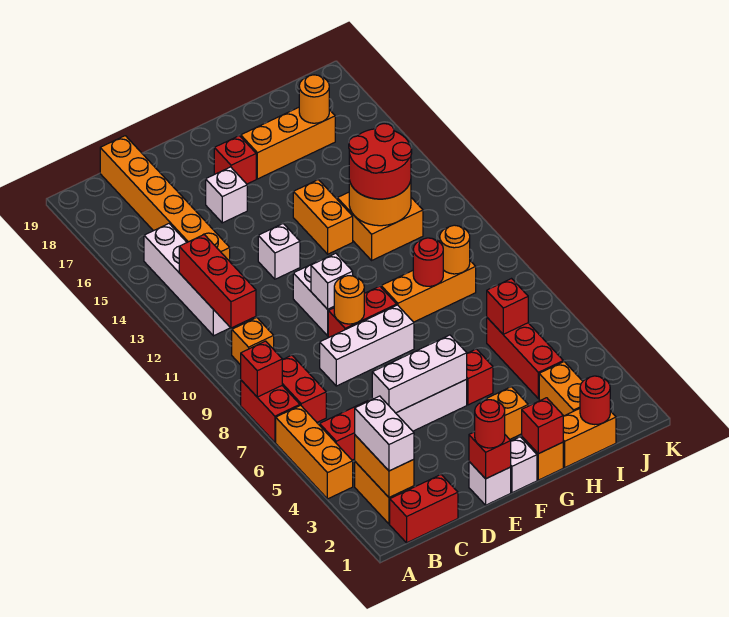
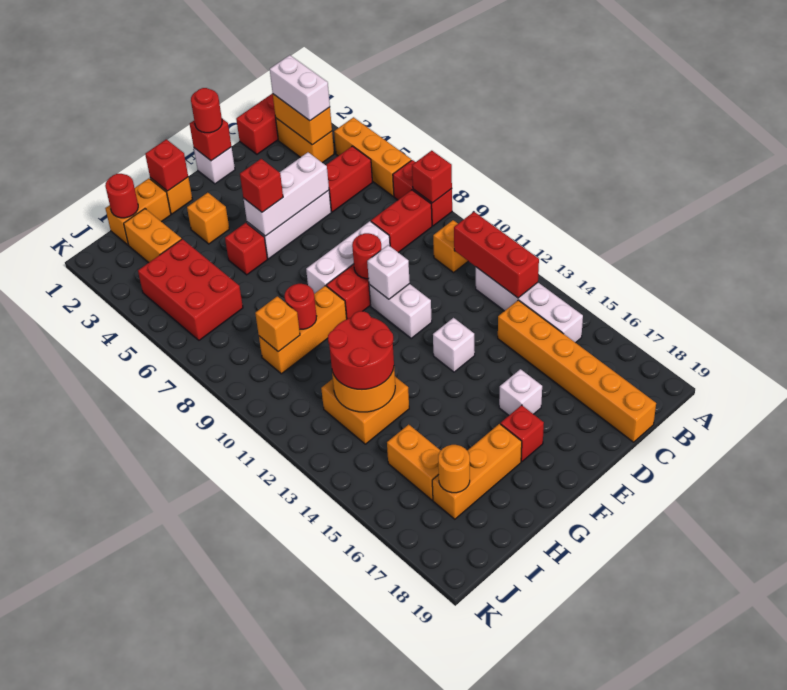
red 1x2 brick [282,355,326,422] -> red 1x2 brick turned to [371,190,432,253]
orange 1x1 round brick [334,276,364,324] -> red 1x1 round brick [352,233,382,279]
white 1x1 brick [511,437,537,493] -> none
orange 1x2 brick [293,179,353,254] -> orange 1x2 brick moved to [387,425,441,500]
red 1x3 brick [487,318,564,399] -> red 2x3 brick [138,239,243,340]
red 1x1 brick [487,279,528,334] -> red 1x1 brick moved to [240,159,283,212]
orange 1x1 round brick [440,225,470,274] -> orange 1x1 brick [255,296,300,352]

